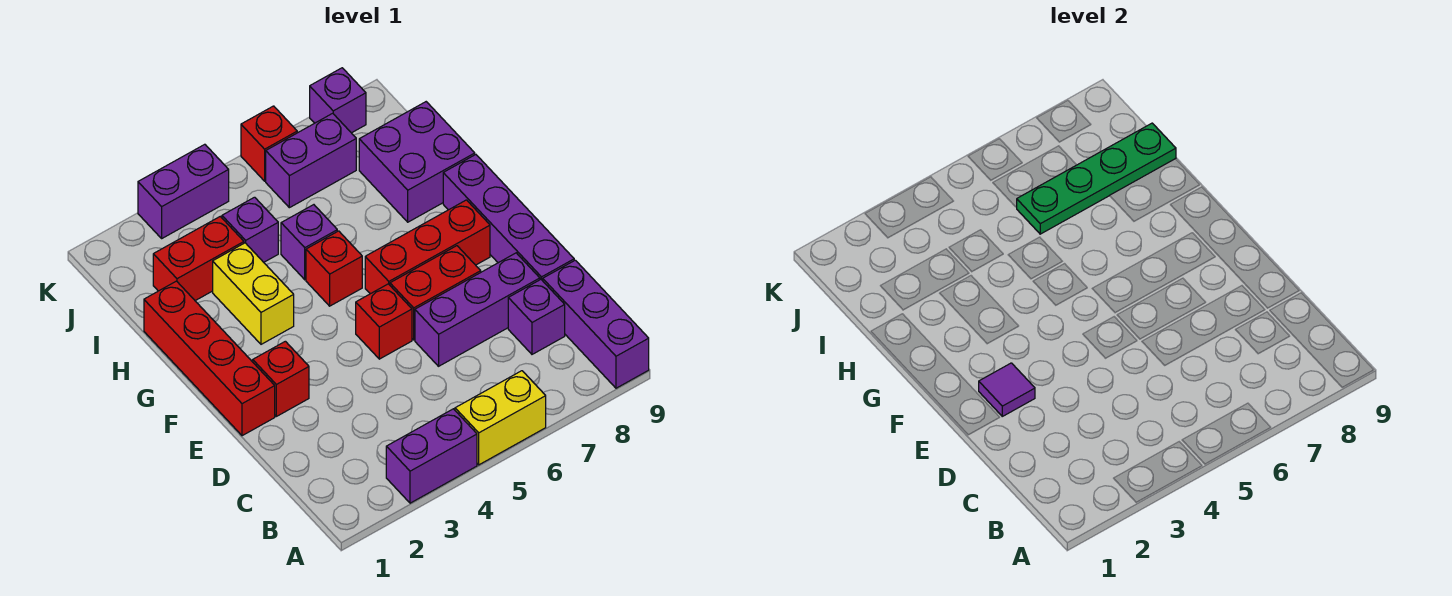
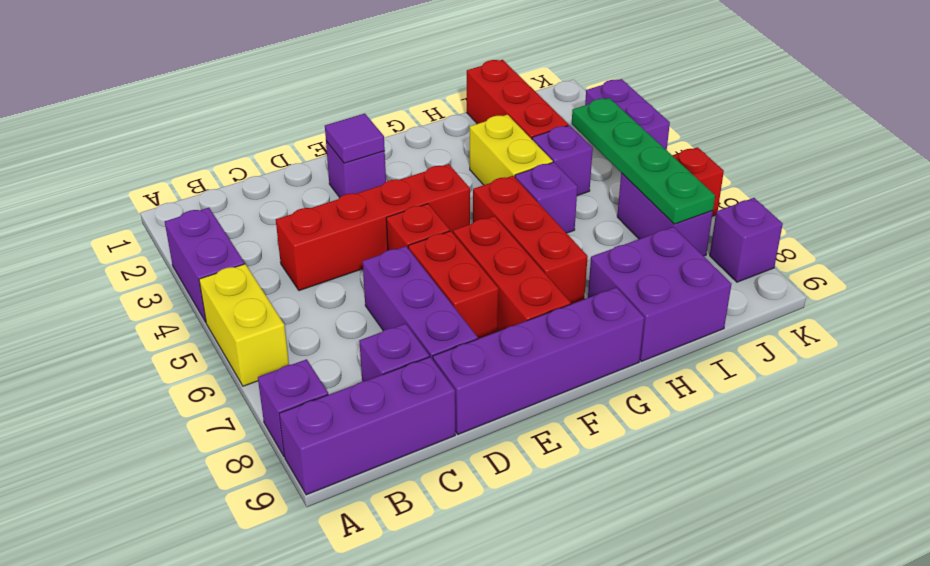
none -> purple 1x1 brick [258,359,328,457]
red 1x4 brick [144,281,275,436] -> red 1x4 brick moved to [276,164,470,291]
red 1x1 brick [253,341,309,416] -> purple 1x1 brick [326,141,386,198]
yellow 1x2 brick [213,243,294,344] -> yellow 1x2 brick turned to [470,115,553,185]
red 1x1 brick [306,231,362,306] -> red 1x3 brick [473,176,588,304]
red 1x2 brick [153,216,244,301] -> red 1x3 brick [467,60,569,139]
green 1x4 plate [1016,123,1176,234] -> green 1x4 plate moved to [572,98,715,224]

